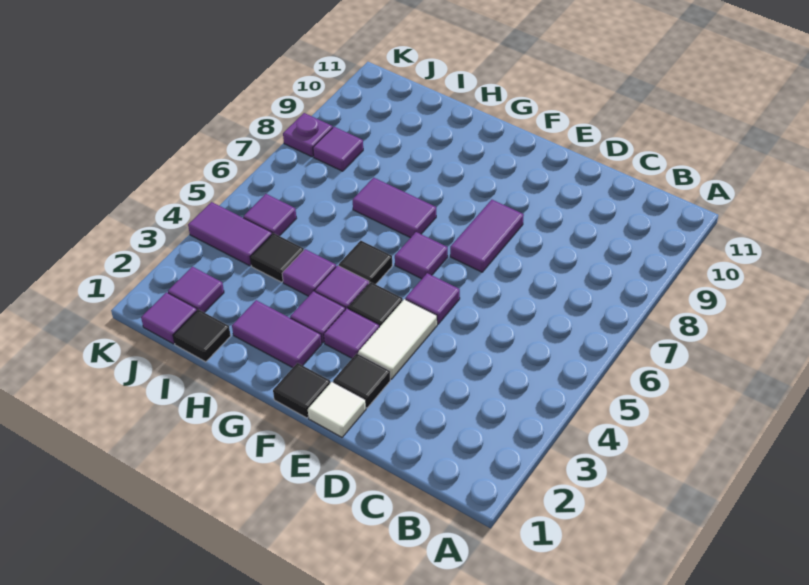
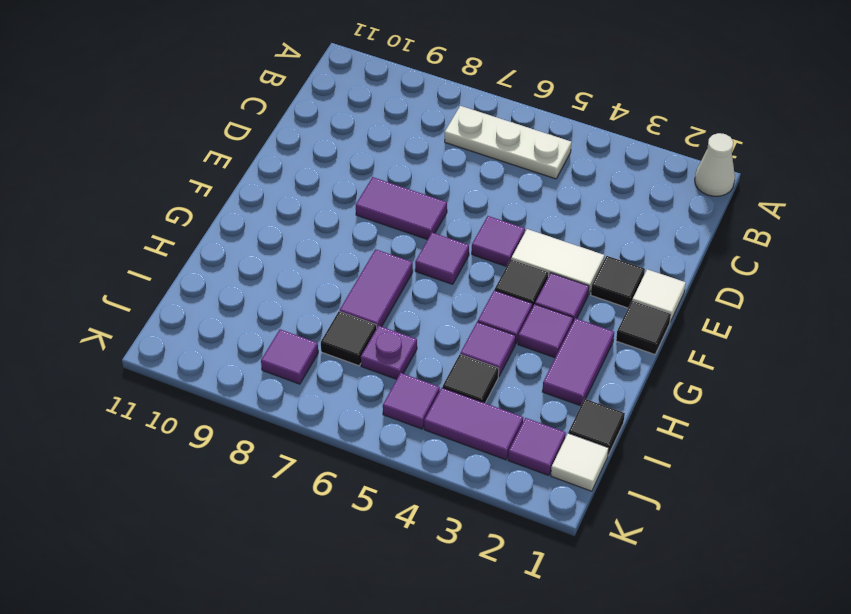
none -> white 1x1 cone [695,133,735,196]
none -> white 1x3 plate [445,106,572,179]
black 1x1 tile [339,241,392,284] -> black 1x1 tile moved to [321,311,377,366]
purple 1x1 tile [141,292,197,344] -> white 1x1 tile [551,433,609,491]
purple 1x2 tile [188,202,272,266] -> purple 1x2 tile turned to [424,388,523,460]
purple 1x1 plate [283,113,333,157] -> purple 1x1 plate moved to [361,326,417,379]

